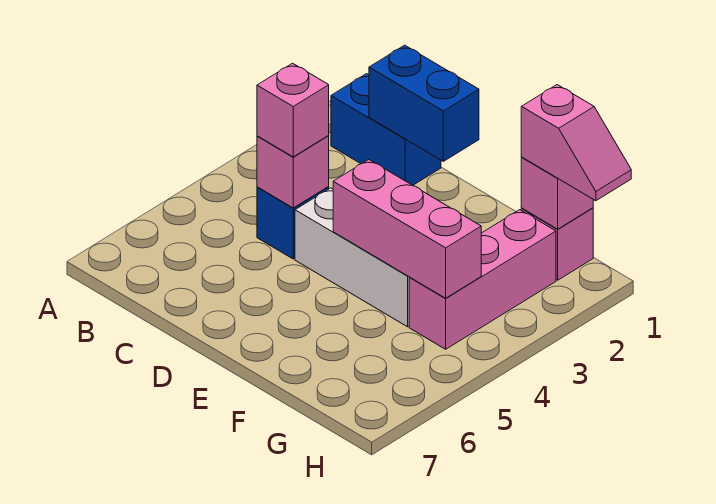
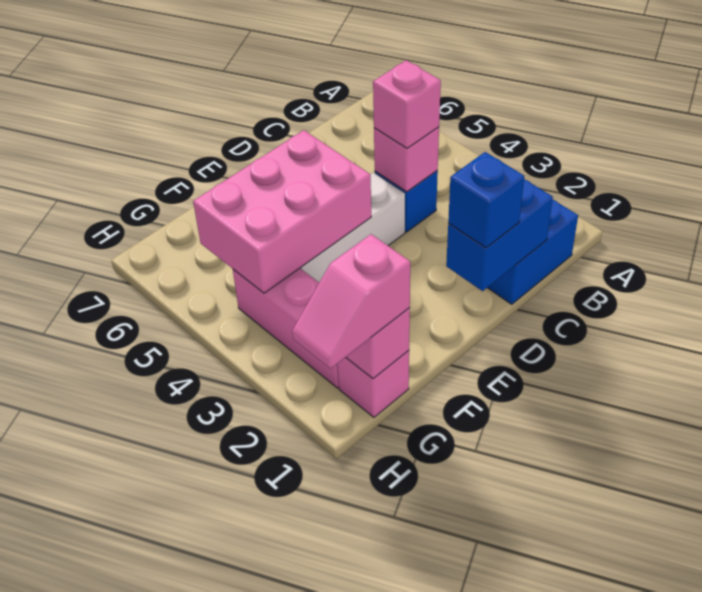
none -> blue 1x1 brick [448,152,524,248]
pink 1x3 brick [333,160,481,298] -> pink 2x3 brick [193,130,371,293]

